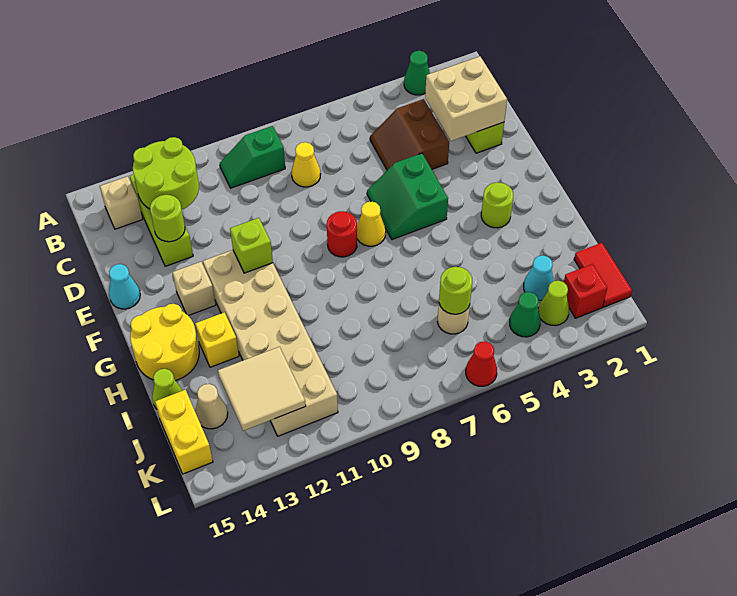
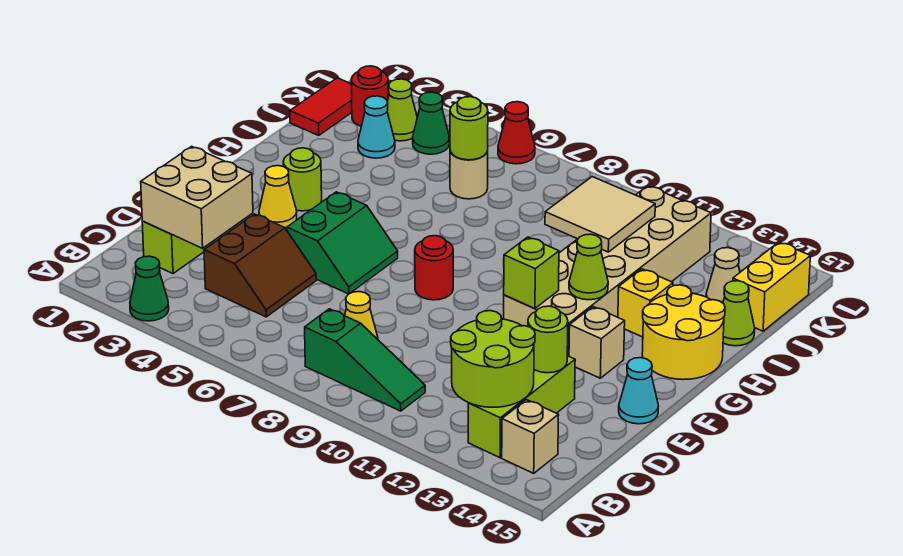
green 1x2 slope [220,126,285,188] -> green 1x3 slope [305,309,425,411]
yellow 1x1 cone [357,201,386,246] -> yellow 1x1 cone moved to [259,166,297,228]
none -> lime 1x1 cone [569,234,608,300]
tan 2x2 tile [218,347,306,431] -> tan 2x2 tile moved to [545,177,655,252]
red 1x1 brick [564,264,607,318] -> red 1x1 round brick [351,66,388,126]

